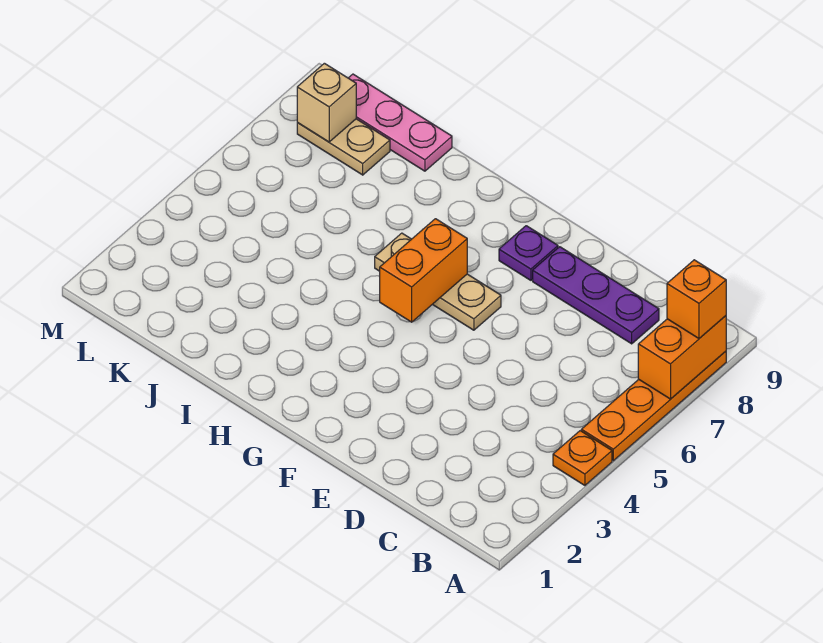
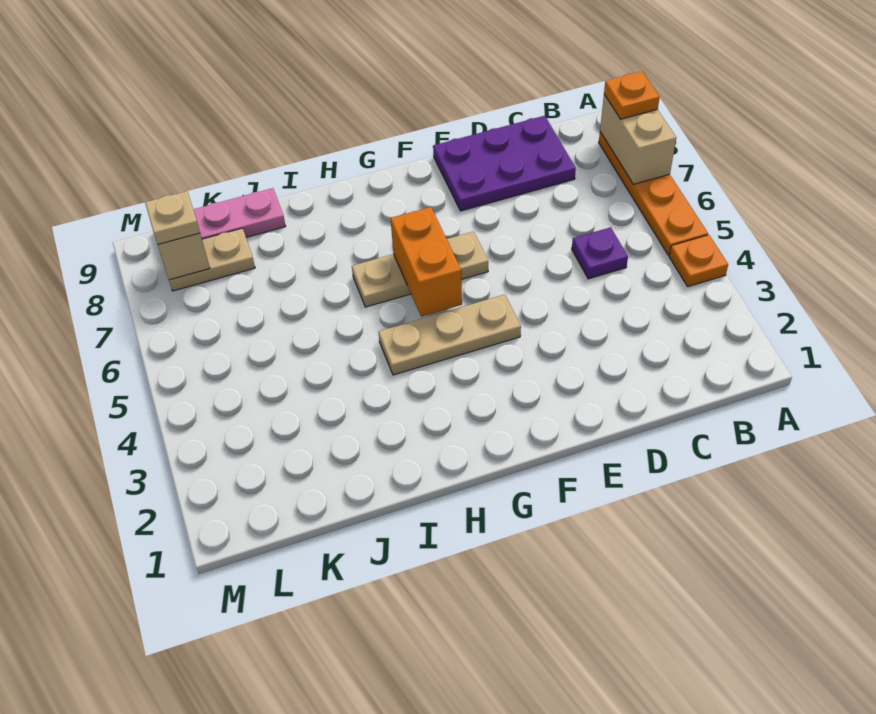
orange 1x2 brick [638,316,726,399] -> tan 1x2 brick [600,95,676,184]
orange 1x1 brick [667,260,726,338] -> orange 1x1 plate [604,71,660,119]
purple 1x3 plate [533,247,659,344] -> purple 2x3 plate [433,116,576,211]
none -> tan 1x3 plate [378,294,521,375]
purple 1x1 plate [499,226,558,280] -> purple 1x1 plate moved to [572,227,628,279]
none -> tan 1x1 plate [145,191,200,245]

